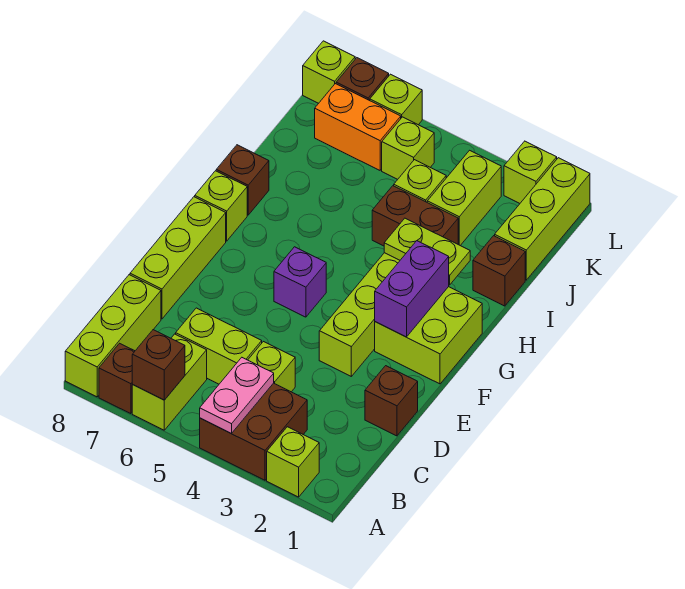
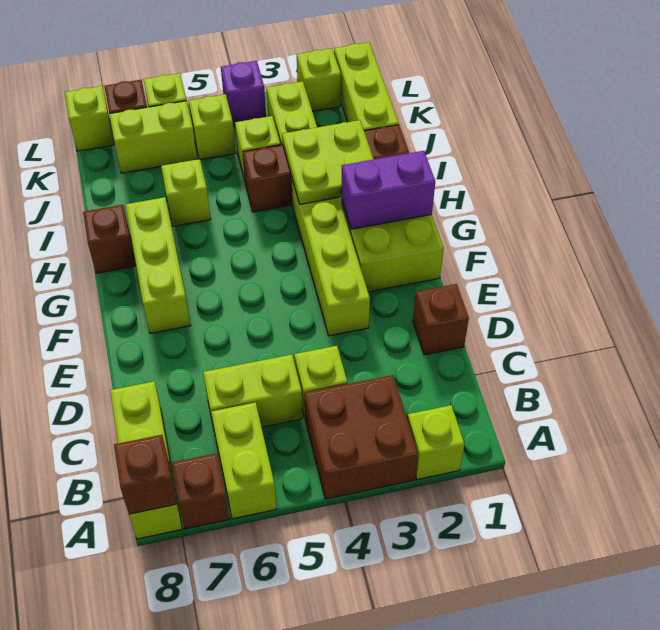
pink 1x2 plate [200,358,274,433] -> none
brown 1x1 brick [132,330,185,400] -> brown 1x1 brick moved to [114,435,176,514]
lime 1x3 brick [130,197,226,319] -> lime 1x3 brick moved to [126,197,191,333]
purple 1x2 brick [375,241,449,337] -> purple 1x2 brick turned to [341,151,435,229]
purple 1x1 brick [274,247,326,317] -> purple 1x1 brick moved to [221,61,266,125]
lime 1x1 brick [195,171,247,241] -> lime 1x1 brick moved to [161,159,211,226]
lime 1x2 plate [384,218,470,285] -> lime 2x2 plate [282,120,374,204]
orange 1x2 brick [315,84,401,170] -> lime 1x2 brick [109,101,197,173]

